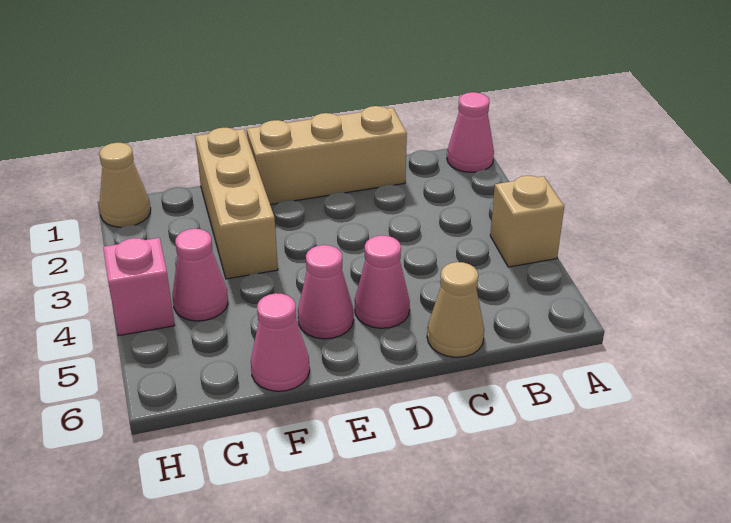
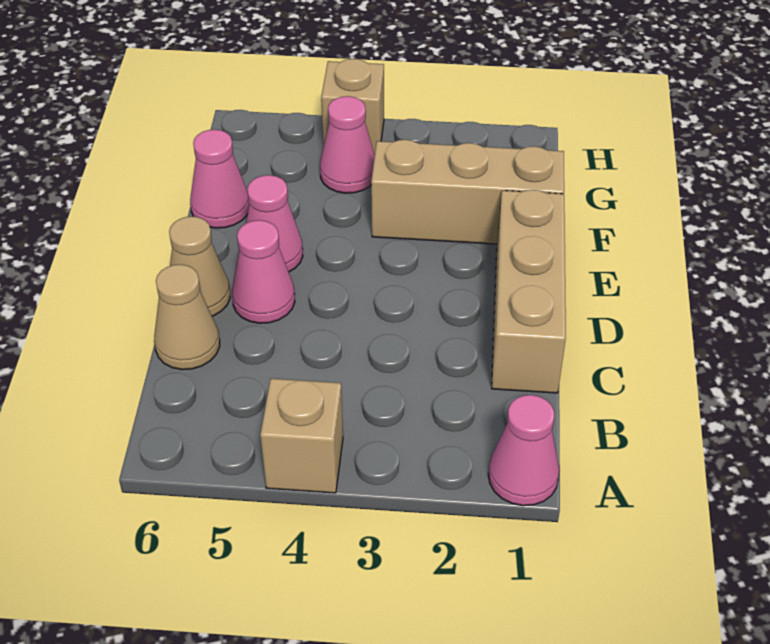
tan 1x1 cone [99,143,151,227] -> tan 1x1 cone moved to [169,216,230,316]
pink 1x1 brick [103,238,175,336] -> tan 1x1 brick [321,59,384,155]

